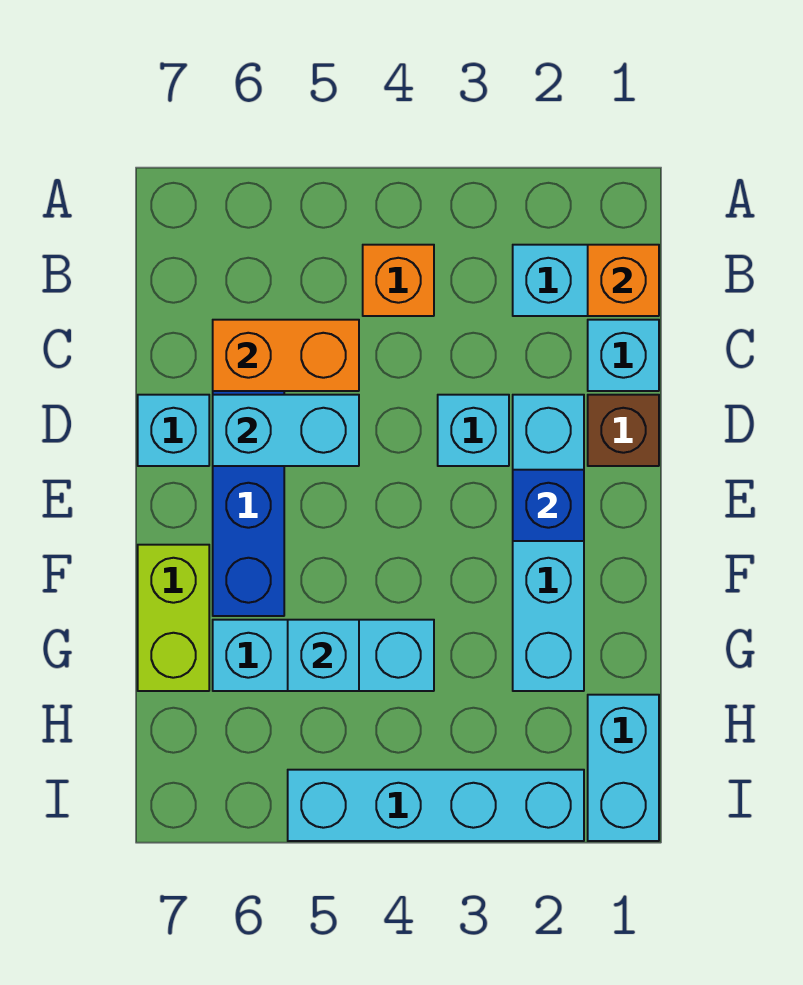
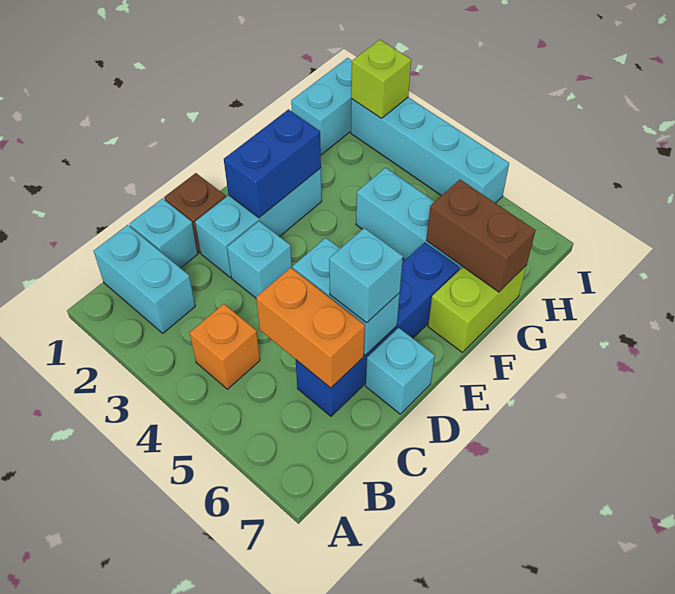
orange 1x1 brick [588,245,659,316] -> none
cyan 1x4 brick [513,395,584,691] -> cyan 1x3 brick [195,168,322,277]
blue 1x1 brick [513,470,584,541] -> blue 1x2 brick [224,109,321,218]
cyan 1x1 brick [288,620,359,691] -> cyan 1x1 brick moved to [329,228,403,323]
none -> brown 1x2 brick [426,180,536,292]
none -> lime 1x1 brick [351,40,411,118]

